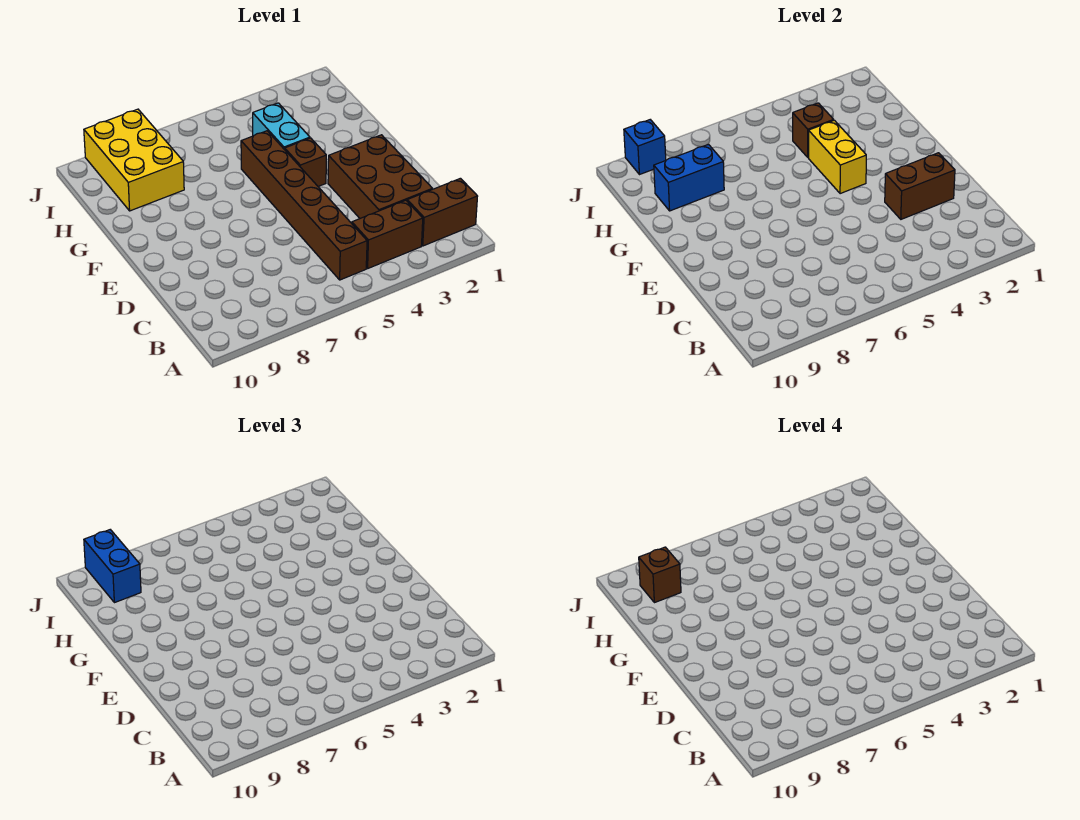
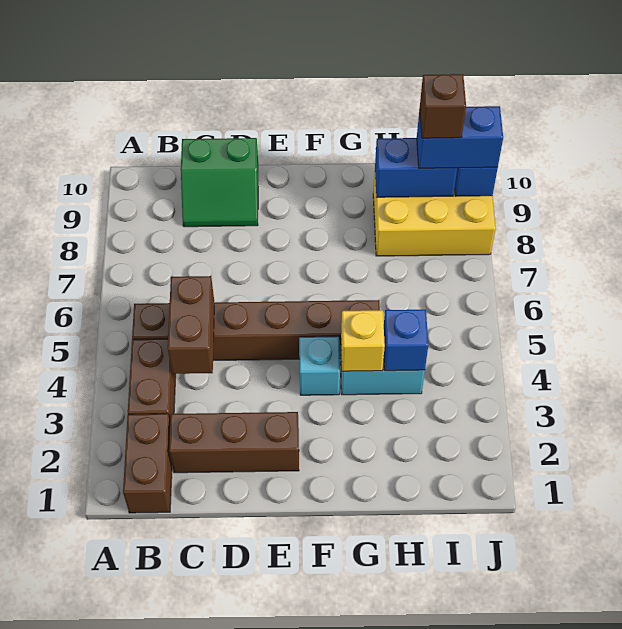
brown 2x3 brick [328,135,433,218] -> brown 1x3 brick [169,412,299,473]
none -> green 2x2 slope [181,138,258,227]
brown 1x2 brick [885,153,955,219] -> brown 1x2 brick moved to [168,276,214,374]
brown 1x1 brick [285,138,326,186] -> cyan 1x1 brick [299,337,340,395]
yellow 1x2 brick [809,120,866,194] -> yellow 1x1 brick [341,310,385,371]
brown 1x1 brick [793,103,834,157] -> blue 1x1 brick [384,310,428,371]
blue 1x2 brick [654,145,724,211] -> blue 1x2 brick turned to [375,138,457,197]

